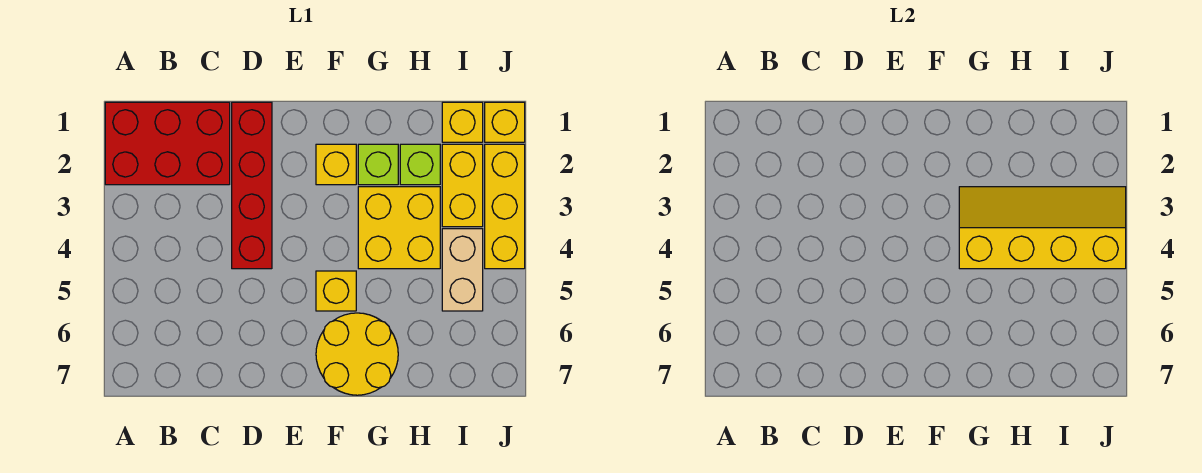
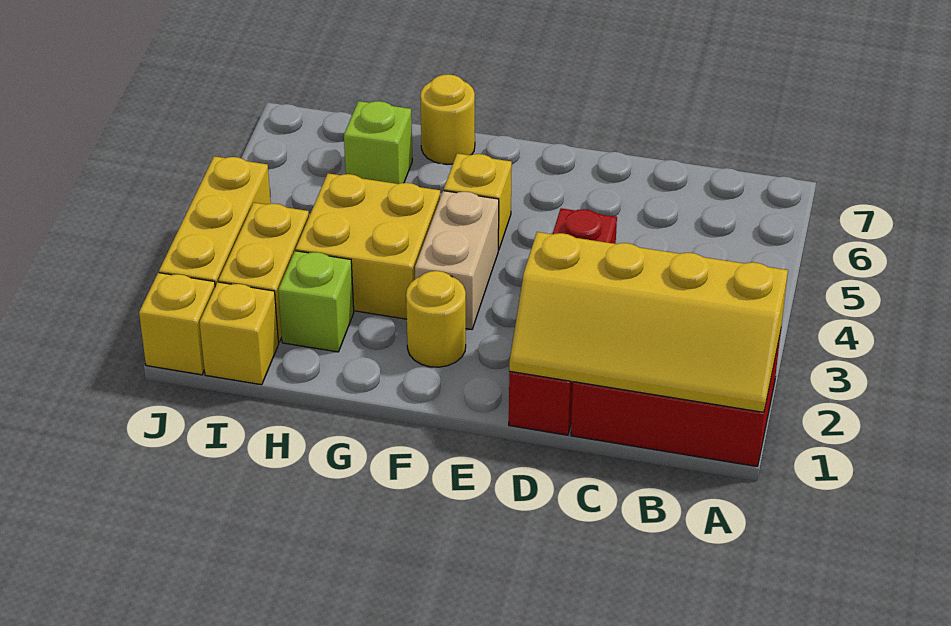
yellow 1x1 brick [316,144,356,185] -> yellow 1x1 round brick [406,271,466,367]
yellow 2x2 round brick [316,313,398,395] -> yellow 1x1 round brick [420,74,475,164]
lime 1x1 brick [358,144,398,185] -> lime 1x1 brick moved to [344,101,412,184]
yellow 2x4 slope [959,187,1126,269] -> yellow 2x4 slope moved to [509,232,788,412]
tan 1x2 brick [442,229,483,311] -> tan 1x2 brick moved to [415,191,499,330]

